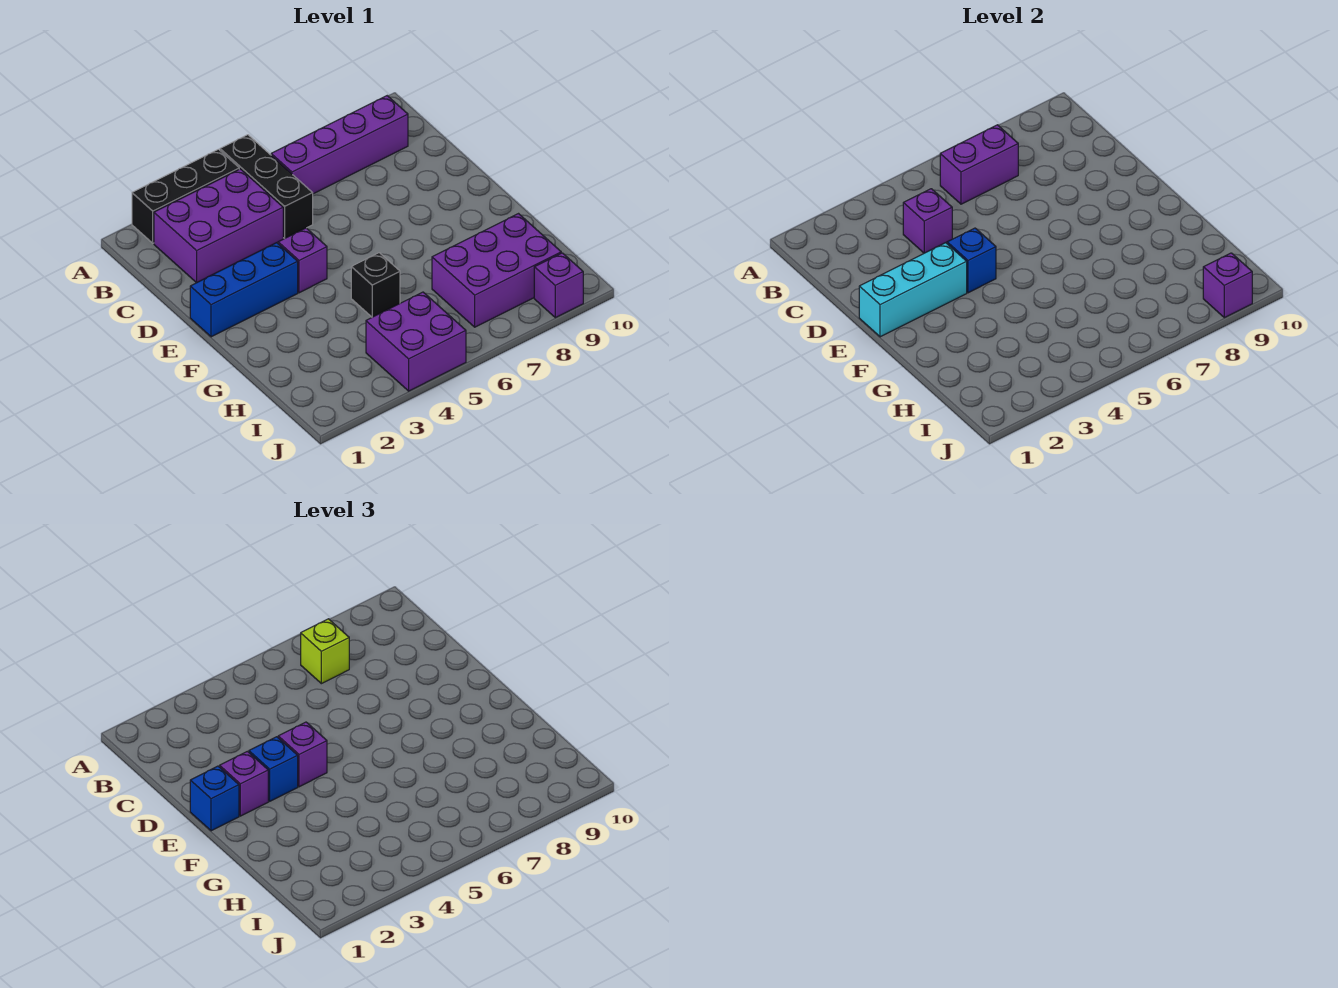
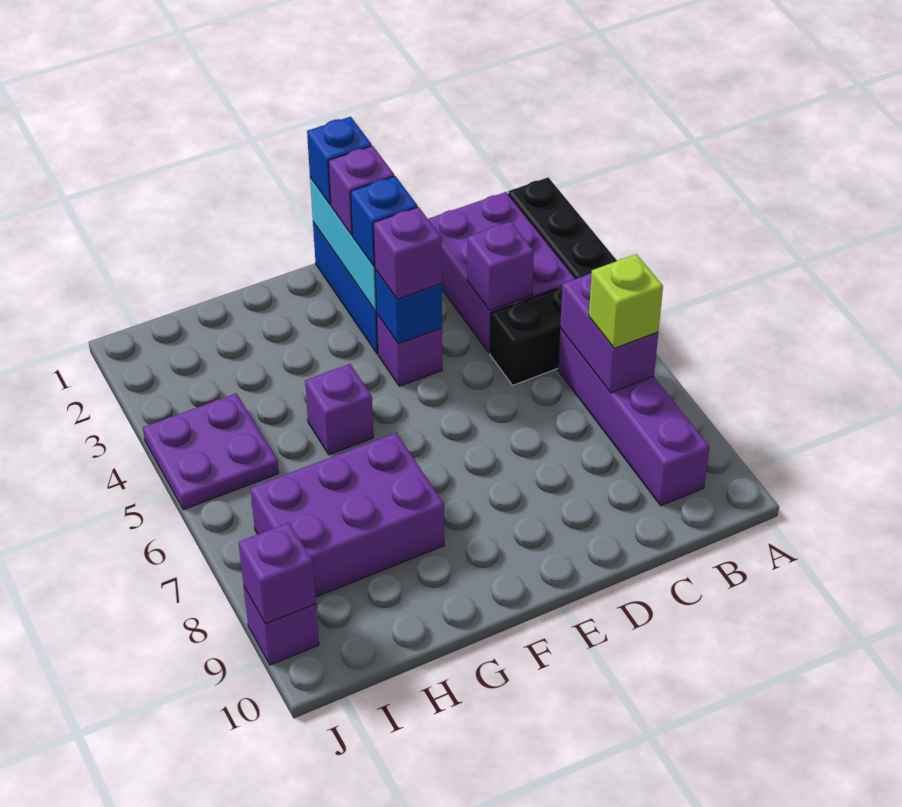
black 1x1 brick [351,253,400,317] -> purple 1x1 brick [305,364,373,455]
purple 2x3 brick [432,214,561,327] -> purple 2x3 brick turned to [250,433,444,597]
purple 2x2 brick [366,292,466,391] -> purple 2x2 plate [143,393,279,510]

